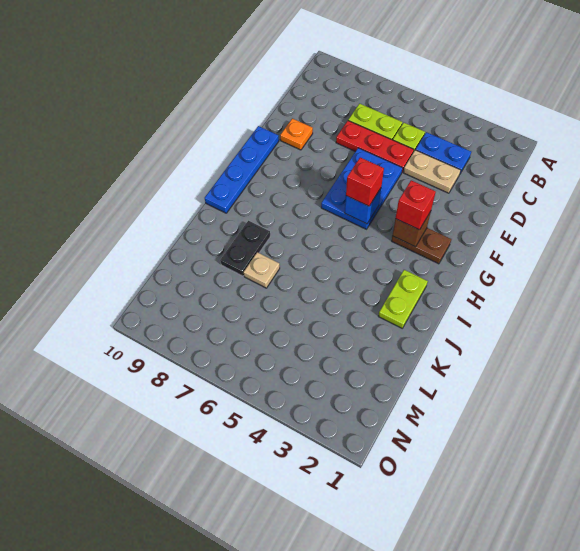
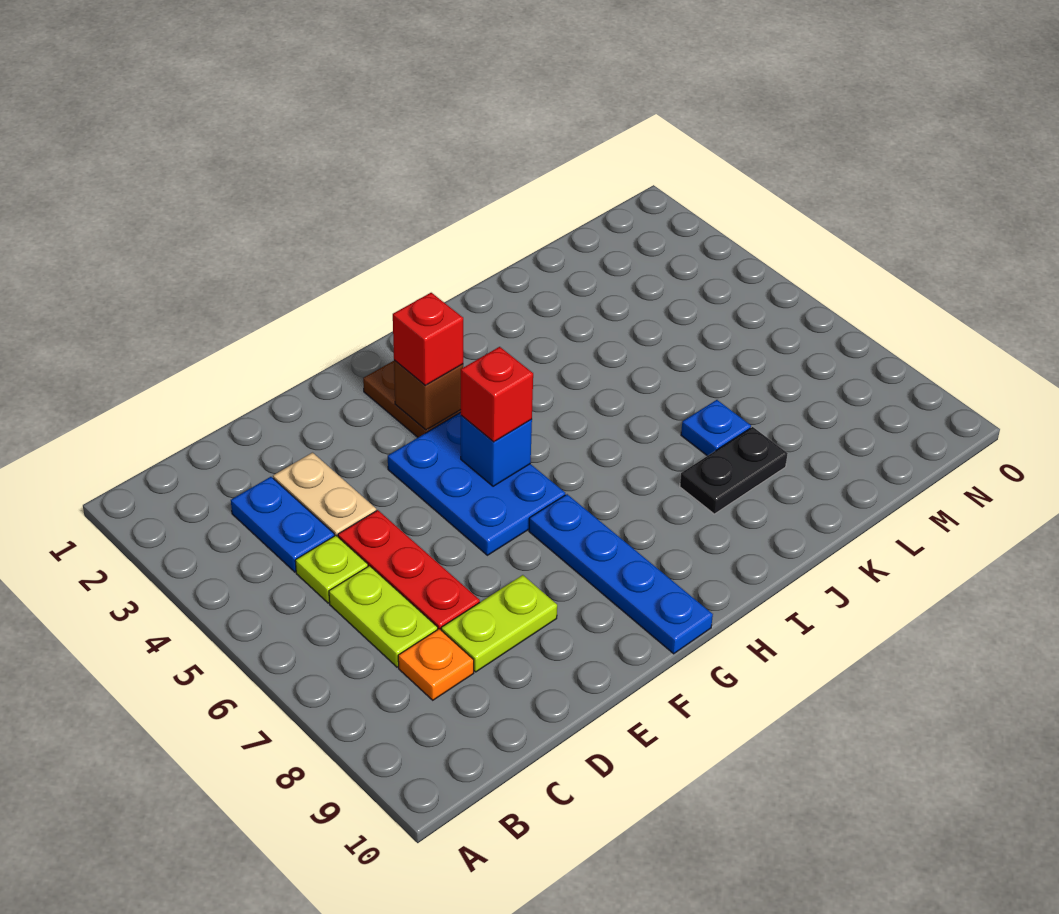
blue 2x3 plate [321,148,403,229] -> blue 2x3 plate turned to [388,412,565,555]
orange 1x1 plate [280,118,313,150] -> orange 1x1 plate moved to [398,629,474,700]
blue 1x4 plate [205,126,279,213] -> blue 1x4 plate turned to [529,494,713,654]
lime 1x2 plate [378,270,428,328] -> lime 1x2 plate moved to [441,575,557,672]
tan 1x1 plate [244,252,280,288] -> blue 1x1 plate [681,400,751,456]

